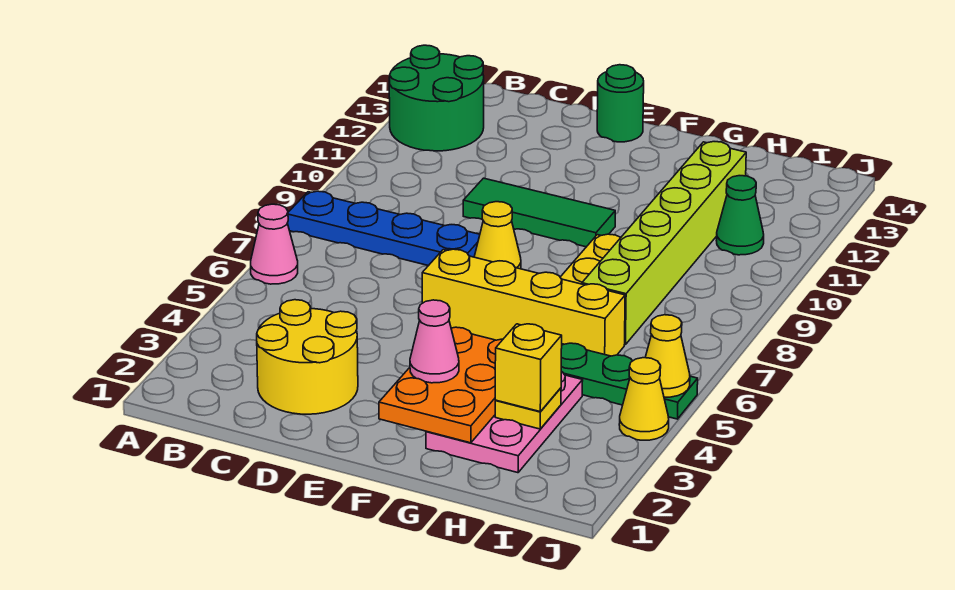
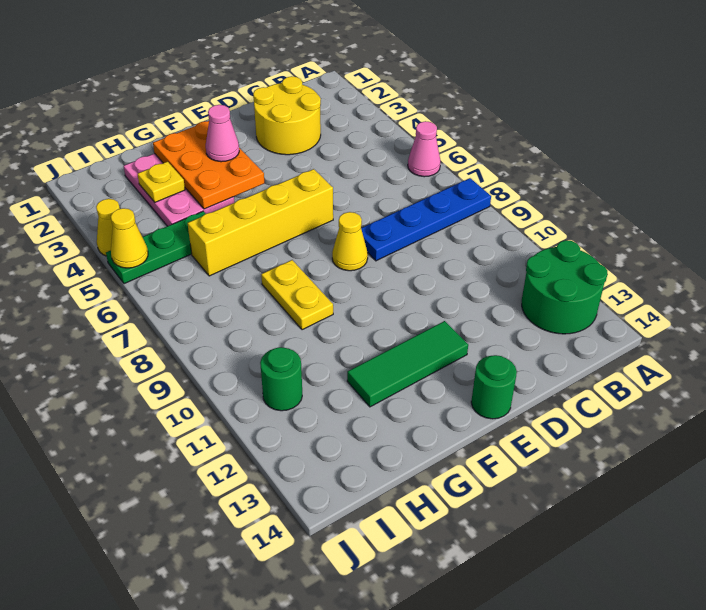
green 1x3 tile [463,178,615,247] -> green 1x3 tile moved to [347,321,468,407]
yellow 1x1 brick [495,324,562,412] -> none
lime 1x6 brick [582,142,746,344] -> none
green 1x1 cone [716,176,764,255] -> green 1x1 round brick [260,347,302,411]

